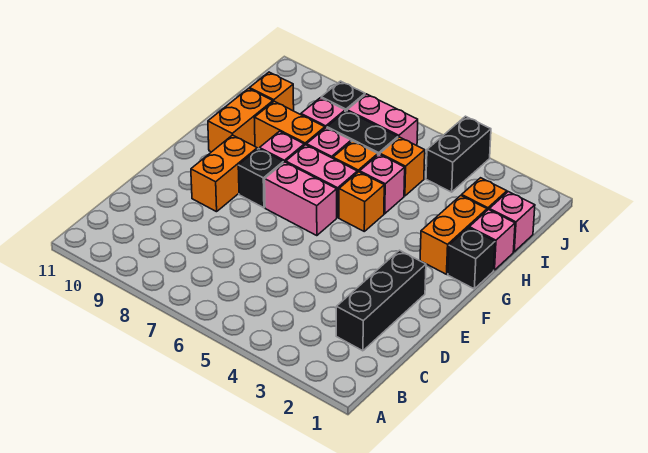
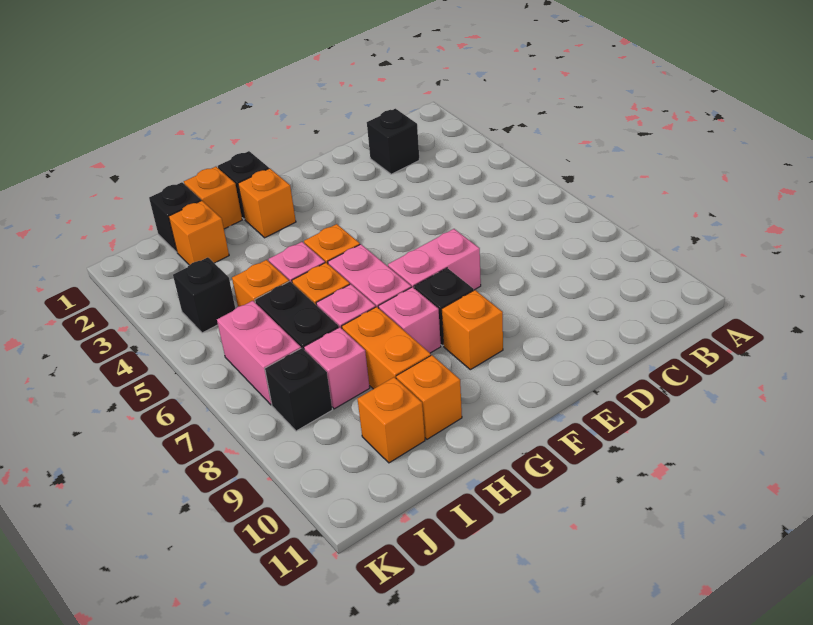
black 1x3 brick [336,250,426,351] -> black 1x1 brick [367,109,419,174]
orange 1x2 brick [191,135,257,212] -> orange 1x1 brick [442,290,503,370]
pink 1x2 brick [265,162,337,236] -> pink 1x2 brick turned to [388,229,481,290]
orange 1x2 brick [420,196,487,274] -> orange 1x1 brick [238,168,296,238]
orange 1x2 brick [208,88,273,152] -> orange 1x1 brick [396,355,462,439]
pink 1x1 brick [469,210,515,270] -> orange 1x1 brick [184,167,242,229]
pink 1x1 brick [489,192,535,252] -> black 1x1 brick [149,182,201,252]
black 1x2 brick [426,116,491,192] -> black 1x1 brick [173,257,235,333]

